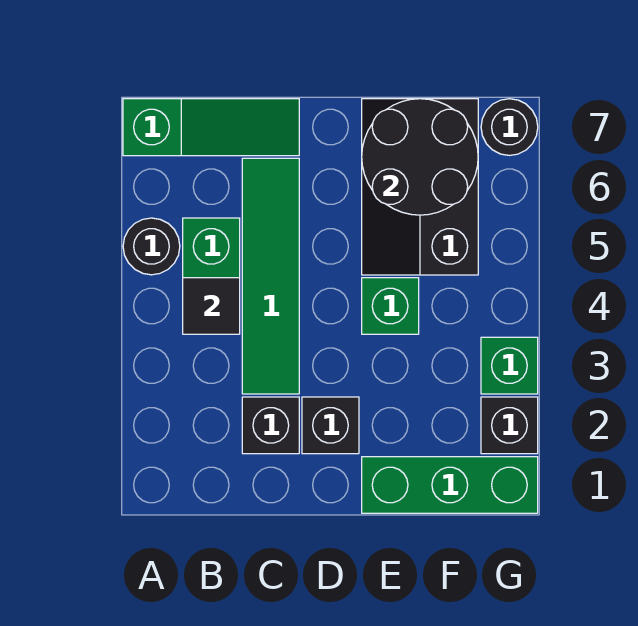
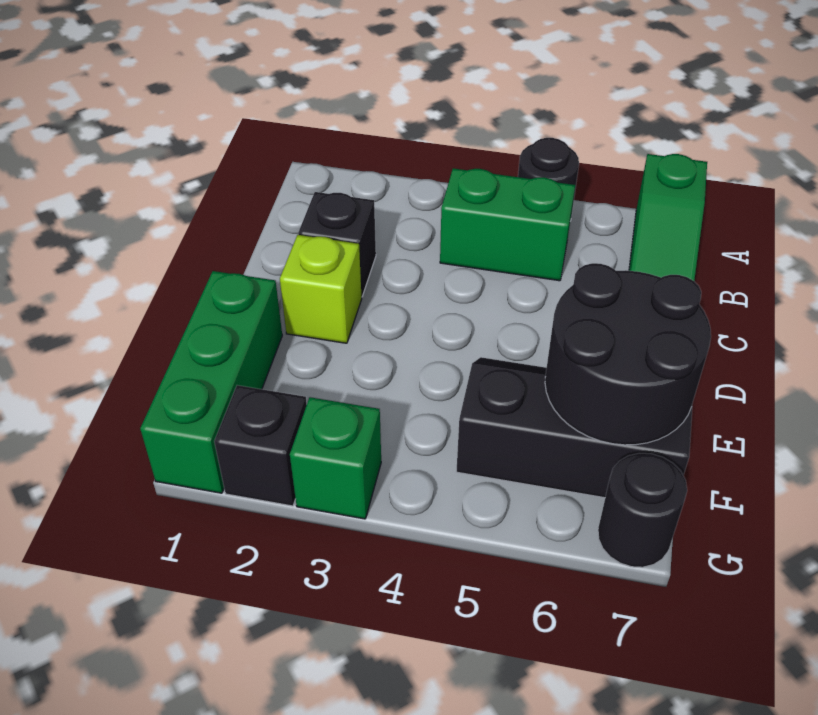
black 1x1 tile [183,278,240,334] -> none
green 1x4 tile [242,158,299,394] -> none
black 1x1 brick [302,397,359,454] -> lime 1x1 brick [280,235,362,343]
green 1x1 brick [362,278,419,334] -> none

